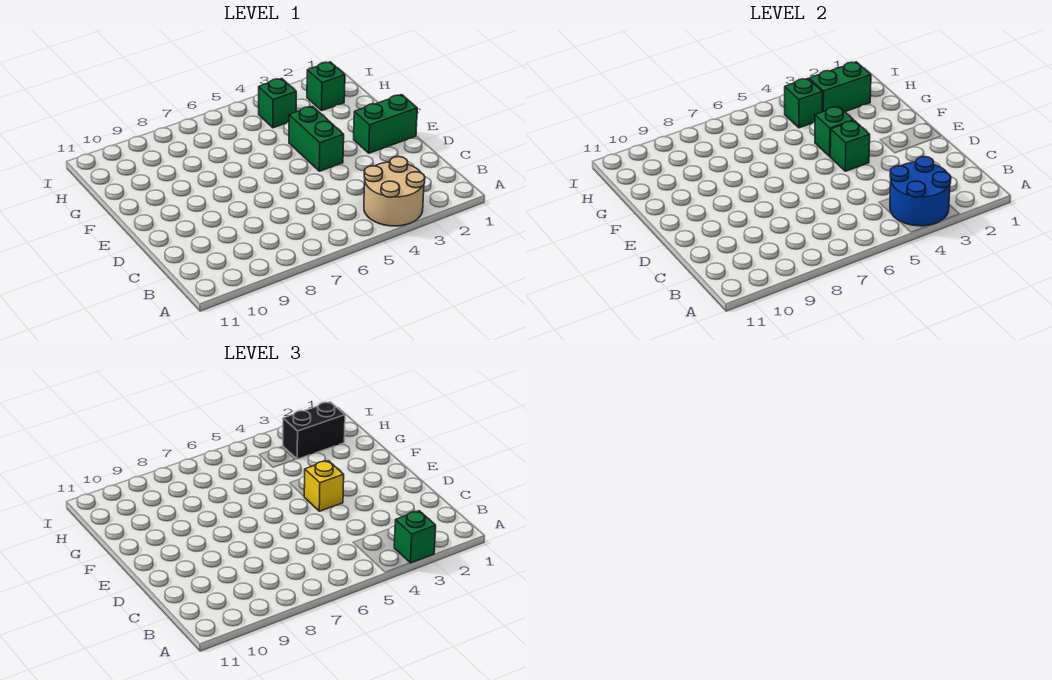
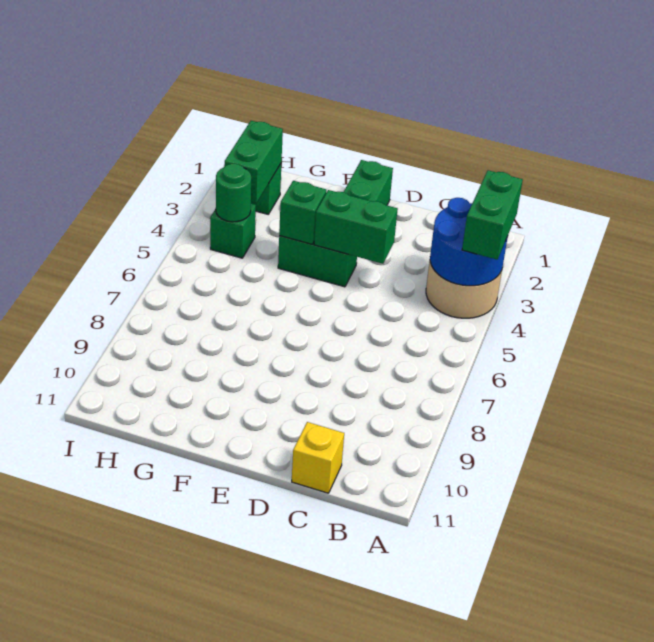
green 1x1 brick [394,511,436,563] -> green 1x2 brick [462,170,523,259]
green 1x1 brick [830,121,870,171] -> green 1x2 brick [314,190,398,264]
yellow 1x1 brick [304,461,344,511] -> yellow 1x1 brick moved to [292,422,344,493]
black 1x2 brick [283,402,345,459] -> none
green 1x1 brick [785,79,822,128] -> green 1x1 round brick [216,164,251,222]

